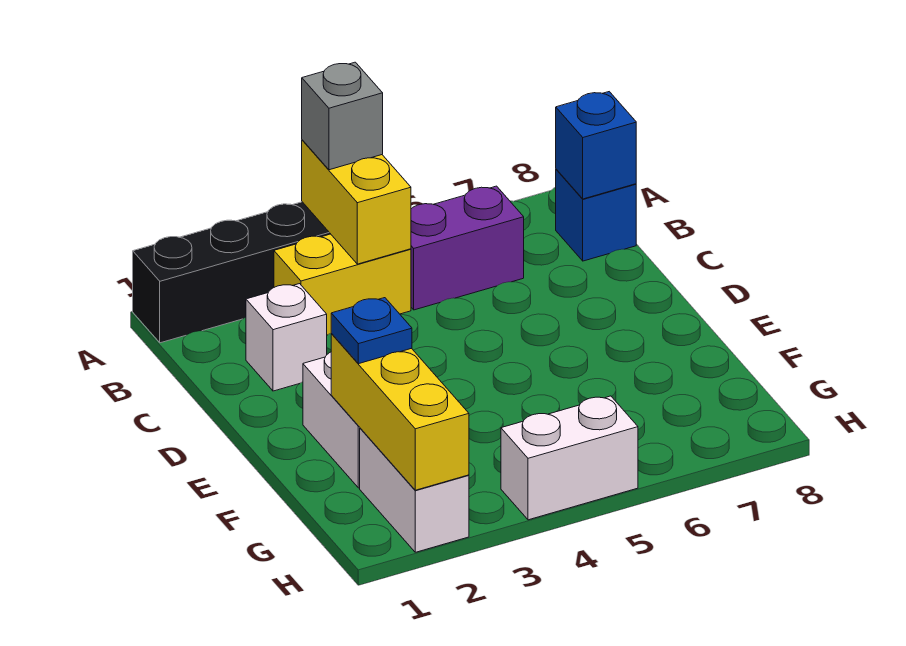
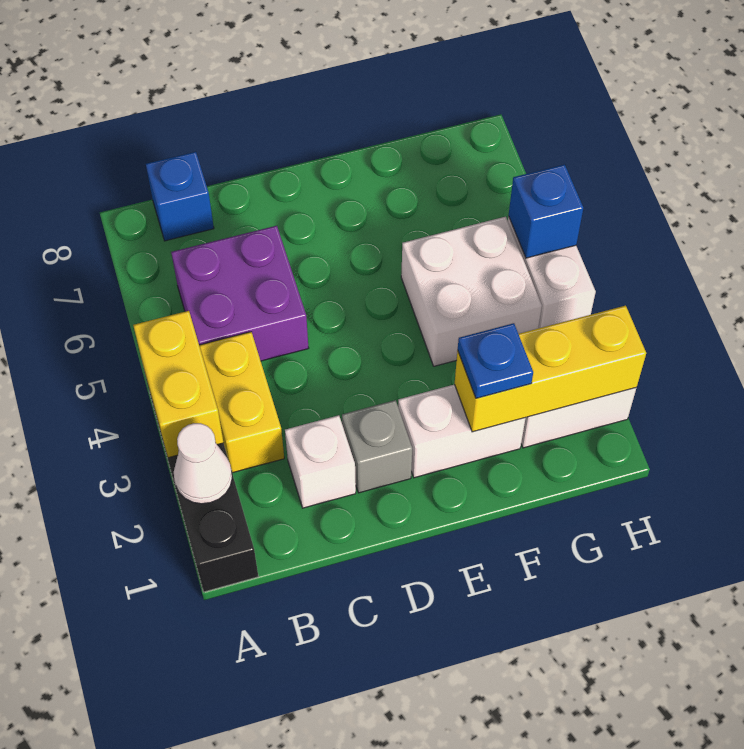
none -> white 1x1 cone [174,423,232,504]
yellow 1x2 brick [302,140,411,264] -> yellow 1x2 brick turned to [133,311,223,458]
grey 1x1 brick [302,62,383,170] -> grey 1x1 brick moved to [342,400,412,493]
purple 1x2 brick [411,186,524,310] -> purple 2x2 brick [171,226,308,361]
blue 1x1 brick [556,92,636,199] -> blue 1x1 brick moved to [509,164,583,258]
none -> white 2x2 brick [401,217,542,366]

